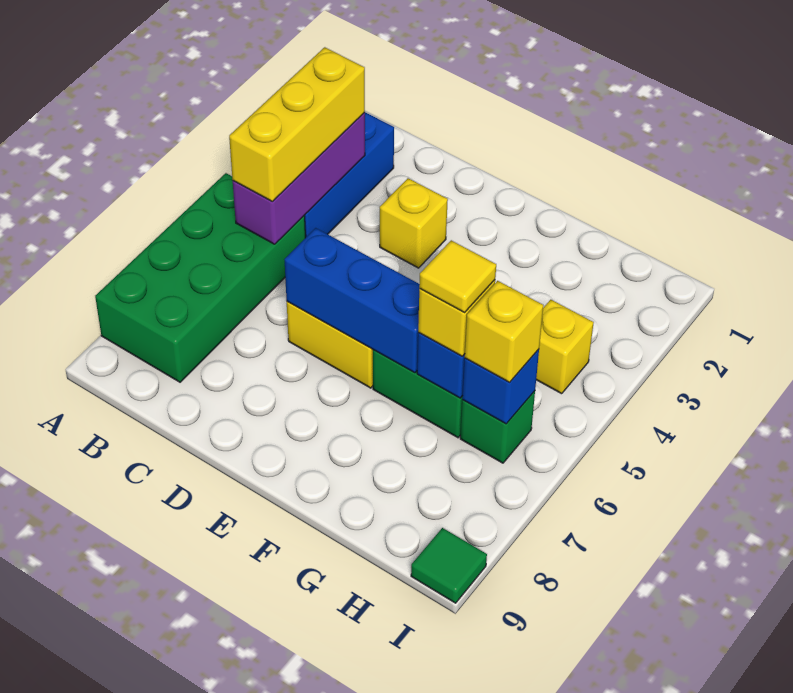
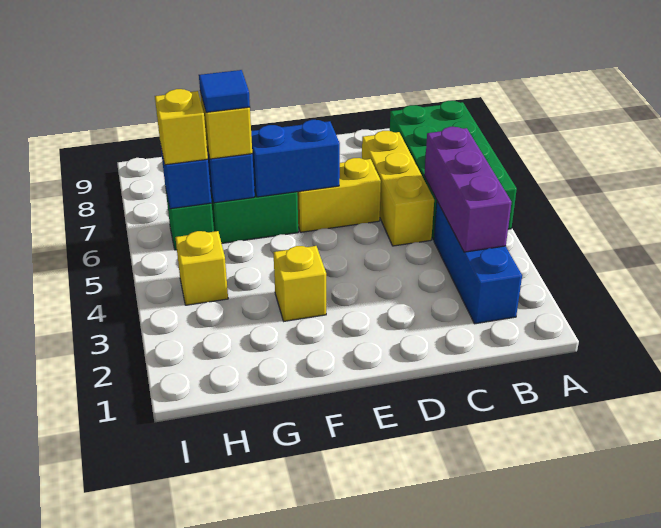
yellow 1x3 brick [229,47,365,202] -> yellow 1x3 brick moved to [362,131,434,246]
yellow 1x1 brick [380,178,448,268] -> yellow 1x1 brick moved to [273,246,326,321]
blue 1x3 brick [284,228,420,373] -> blue 1x2 brick [251,120,340,197]
yellow 1x1 tile [419,240,496,312] -> blue 1x1 tile [199,70,250,112]
green 1x1 tile [411,528,487,603] -> none

